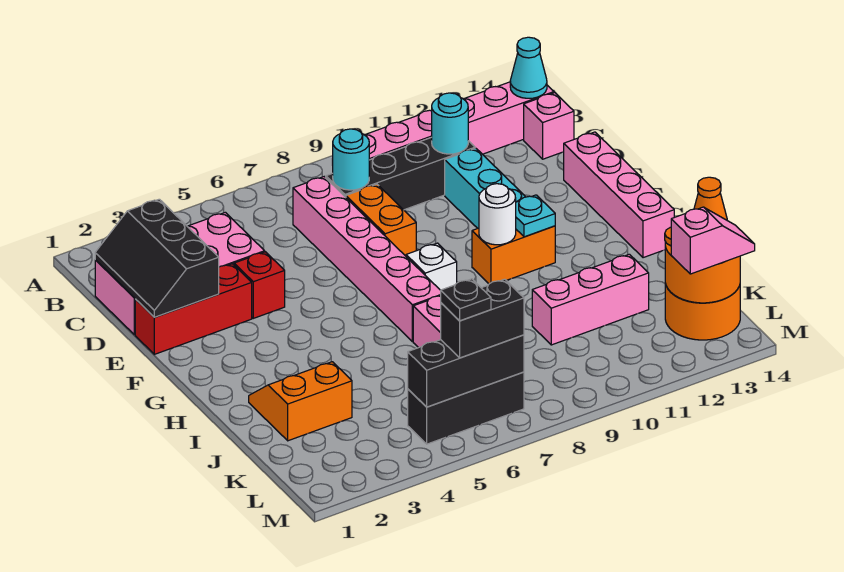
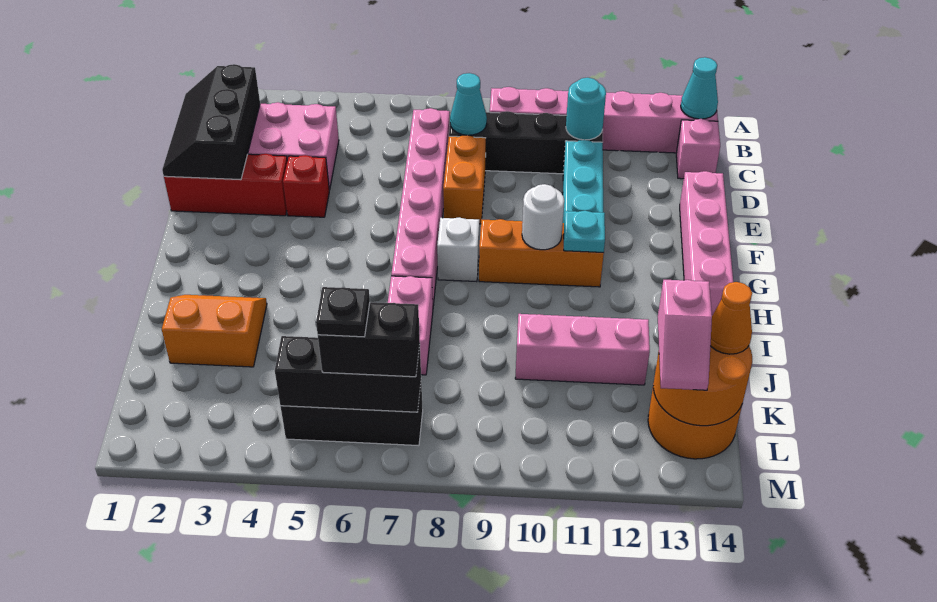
cyan 1x1 round brick [332,129,369,190] -> cyan 1x1 cone [450,73,487,135]
orange 1x2 brick [472,226,555,284] -> orange 1x3 brick [479,219,604,287]
pink 1x2 slope [671,207,755,274] -> pink 1x2 slope turned to [658,280,712,390]

